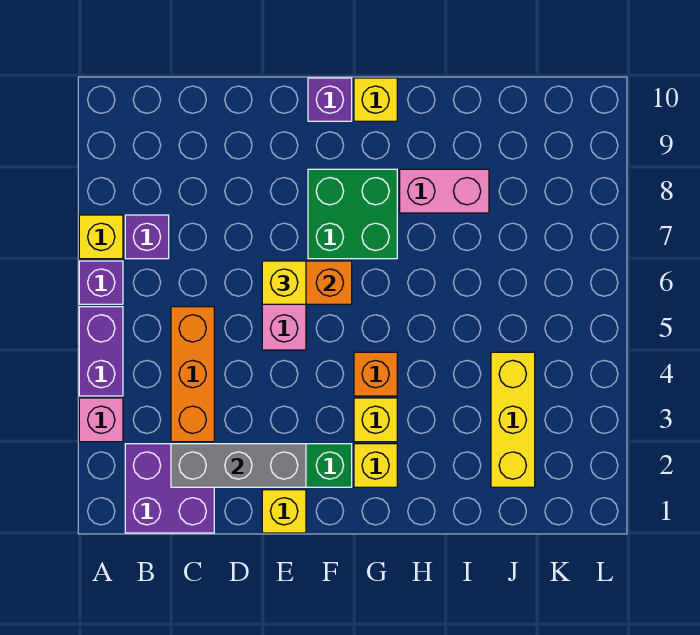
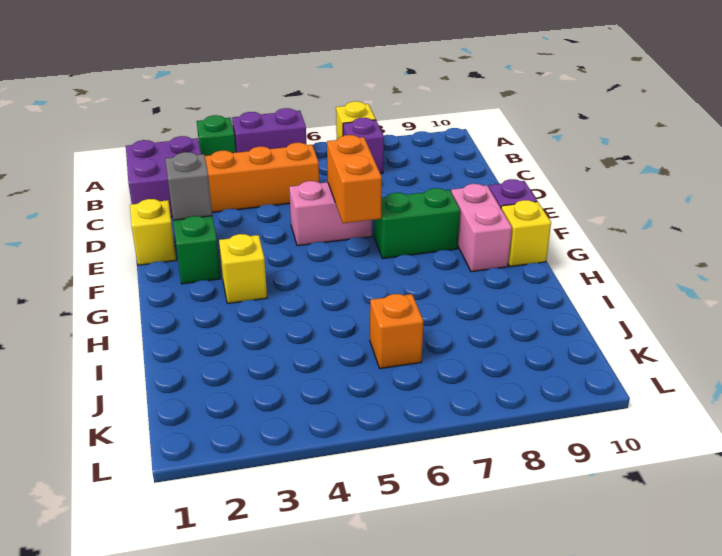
pink 1x1 brick [79,398,123,442] -> green 1x1 brick [197,115,236,156]
purple 1x1 brick [79,261,123,304] -> none
grey 1x3 brick [171,444,306,487] -> grey 1x1 brick [165,152,212,220]
yellow 1x1 brick [262,261,306,304] -> none
green 2x2 brick [308,169,397,259] -> green 1x2 brick [374,188,460,258]
yellow 1x1 brick [354,444,397,487] -> none
orange 1x1 brick [354,352,397,396] -> orange 1x1 brick moved to [370,294,423,368]
pink 1x2 brick [400,169,489,213] -> pink 1x2 brick moved to [451,184,512,272]
yellow 1x3 brick [491,352,535,487] -> none

